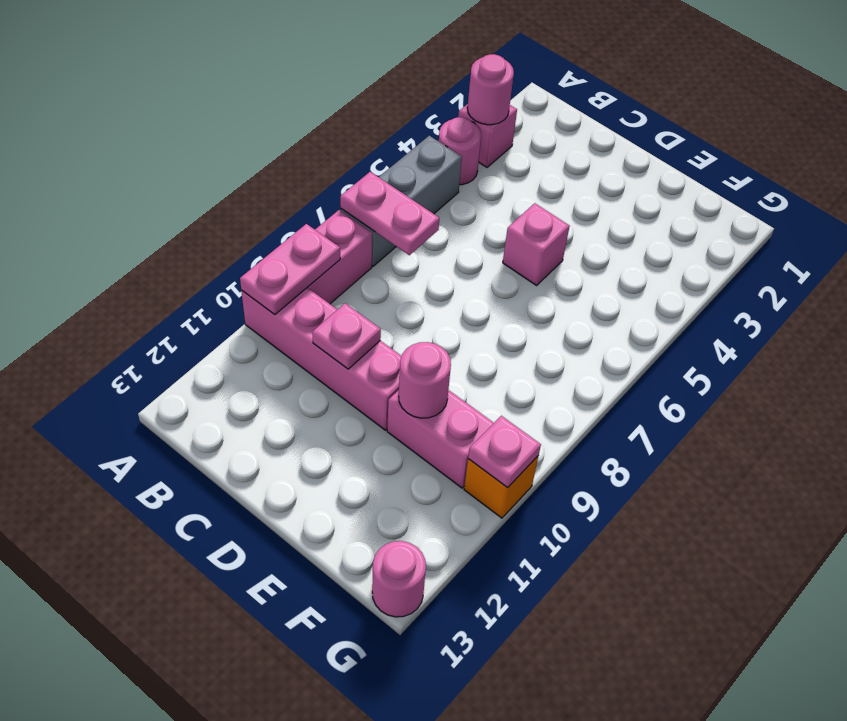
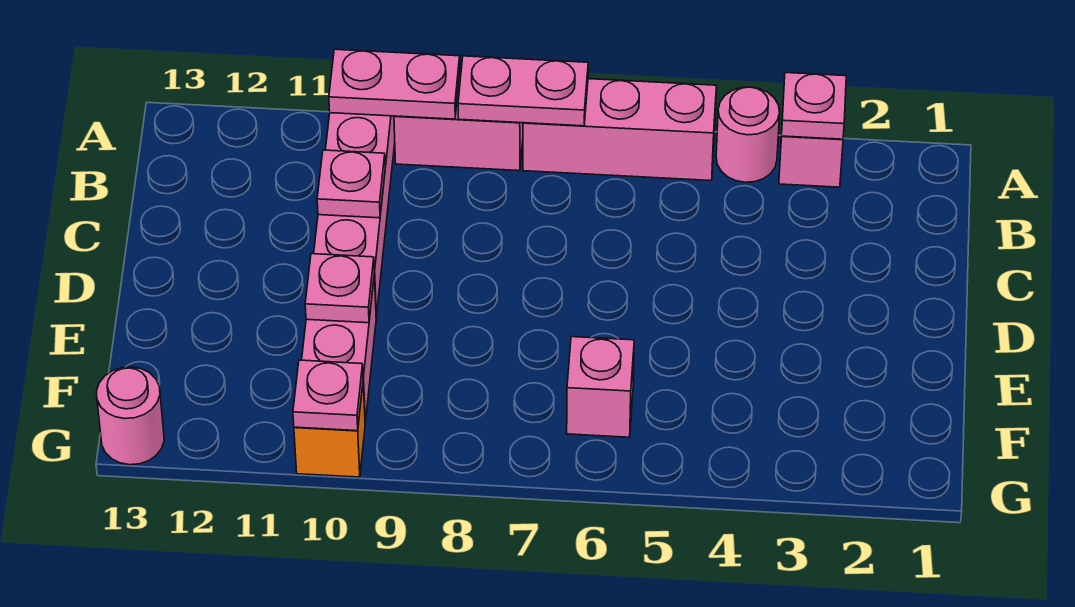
pink 1x1 round brick [467,54,514,125] -> pink 1x1 plate [782,73,846,139]
grey 1x3 brick [341,136,462,266] -> pink 1x3 brick [523,79,716,181]
pink 1x2 plate [340,172,439,255] -> pink 1x2 plate turned to [458,56,588,126]
pink 1x1 brick [503,203,570,285] -> pink 1x1 brick moved to [567,337,634,437]
pink 1x1 round brick [399,342,451,418] -> pink 1x1 plate [305,254,374,323]

